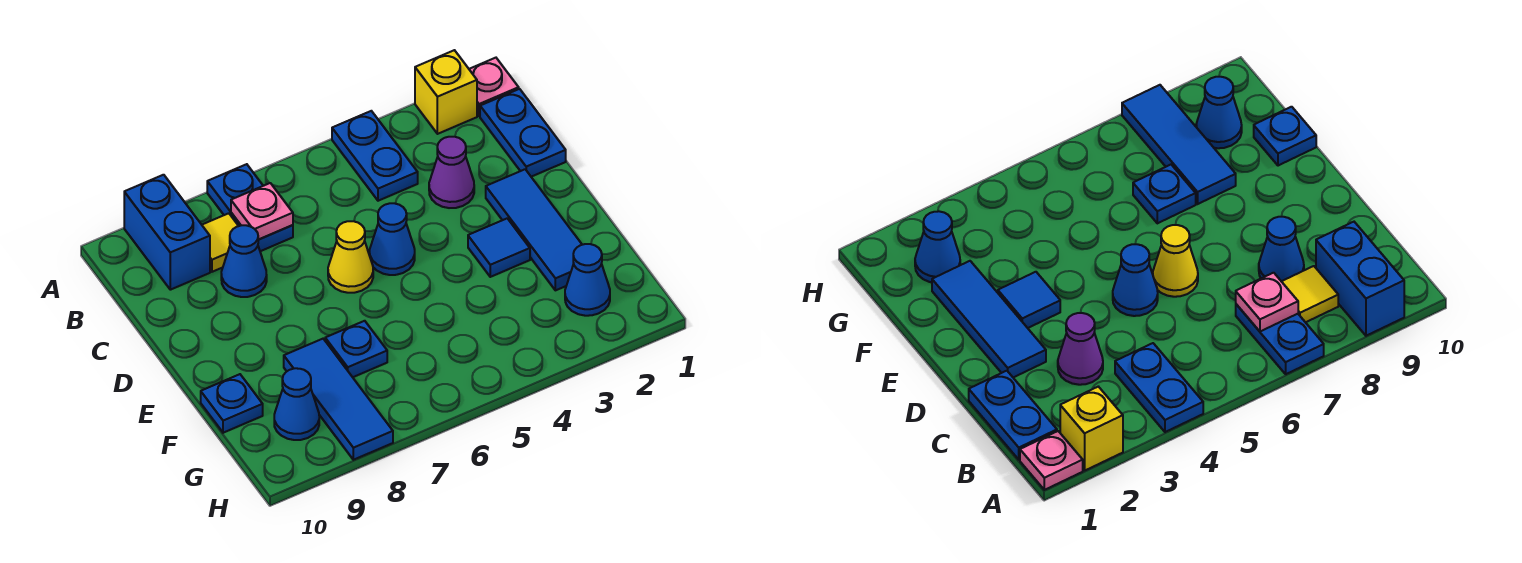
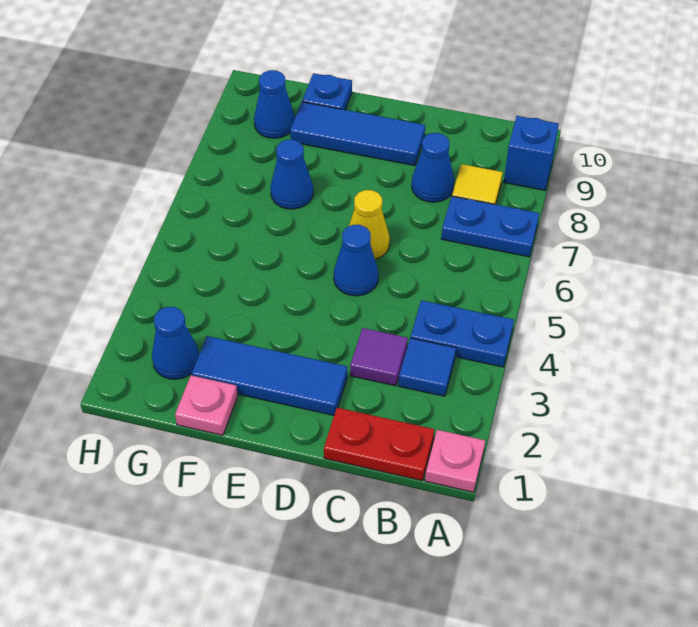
yellow 1x1 brick [415,50,477,134] -> none
blue 1x2 brick [124,175,210,290] -> blue 1x1 brick [504,116,559,190]
blue 1x2 plate [480,89,566,177] -> red 1x2 plate [324,408,434,481]
pink 1x1 plate [231,183,293,240] -> pink 1x1 plate moved to [175,375,238,435]
purple 1x1 cone [429,137,474,208] -> purple 1x1 tile [350,328,408,386]
blue 1x1 tile [468,218,530,277] -> blue 1x1 tile moved to [399,338,456,396]
blue 1x1 plate [325,321,387,377] -> blue 1x1 cone [270,140,313,209]
blue 1x3 tile [284,339,393,460] -> blue 1x3 tile moved to [290,102,425,166]

